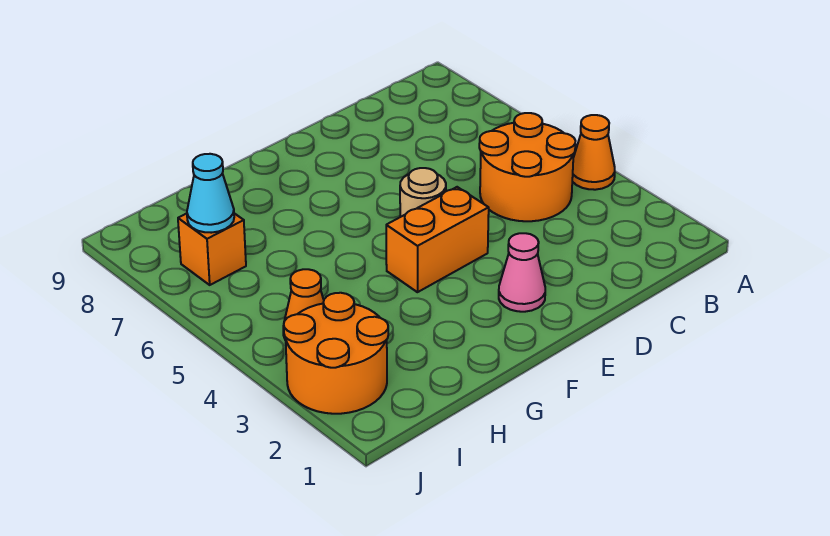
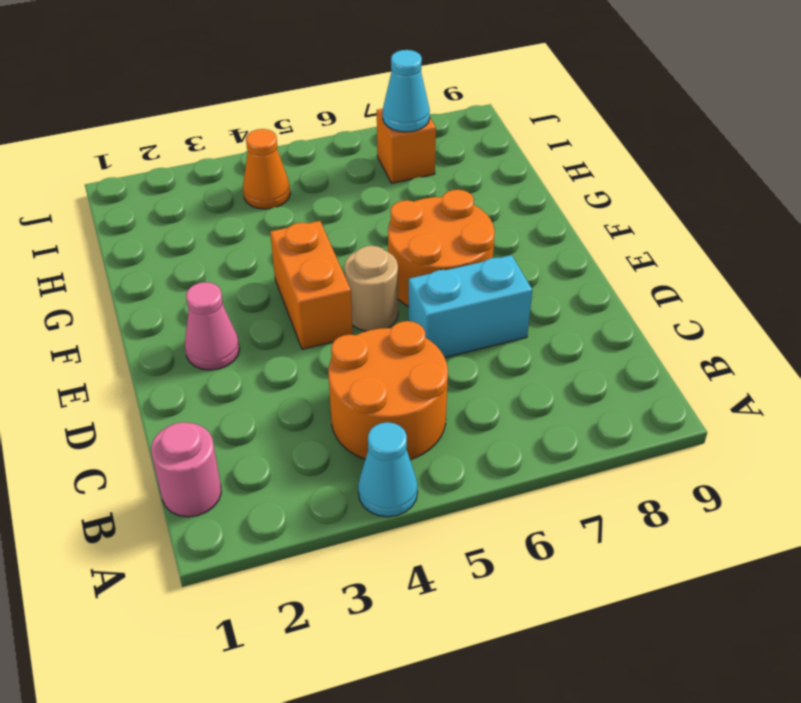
orange 1x1 cone [572,115,615,190] -> cyan 1x1 cone [358,422,418,517]
none -> pink 1x1 round brick [151,422,221,517]
none -> cyan 1x2 brick [408,255,532,357]
orange 2x2 round brick [283,293,388,414] -> orange 2x2 round brick moved to [388,190,495,307]

